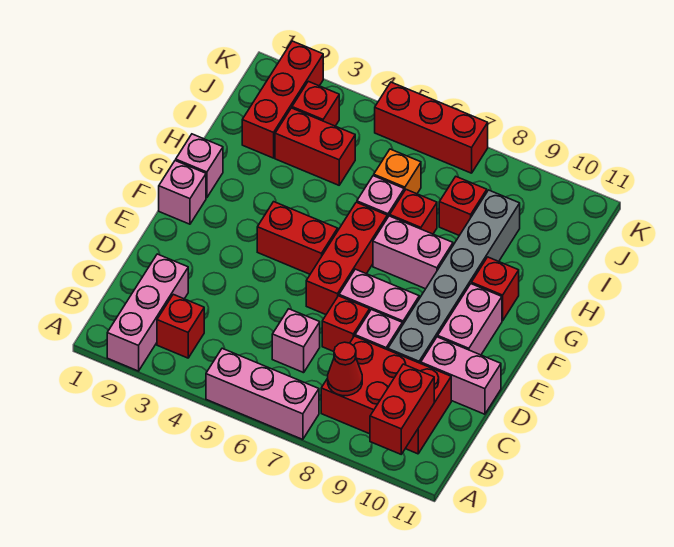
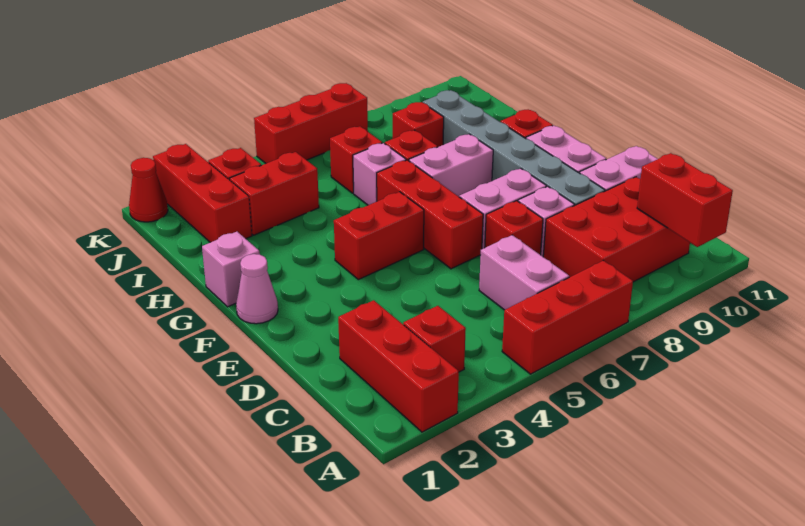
pink 1x3 brick [107,254,188,371] -> red 1x3 brick [338,300,459,432]
pink 1x3 brick [206,348,319,440] -> red 1x3 brick [502,260,633,374]
red 1x1 cone [328,342,362,396] -> red 1x1 cone moved to [129,158,168,222]
pink 1x1 brick [272,309,320,373] -> pink 1x2 brick [479,235,569,310]
pink 1x1 brick [159,161,206,224] -> pink 1x1 cone [236,254,278,324]
orange 1x1 brick [374,149,421,194] -> red 1x1 brick [330,126,382,193]

